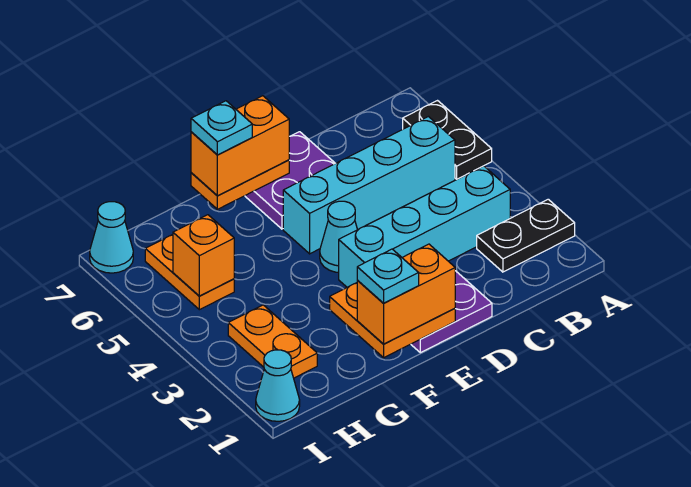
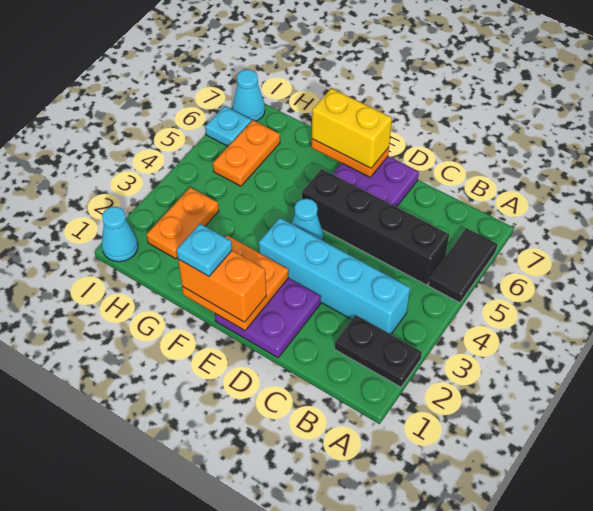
black 1x2 plate [403,101,492,179] -> black 1x2 tile [429,228,497,303]
cyan 1x4 brick [283,117,455,254] -> black 1x4 brick [302,169,449,285]
orange 1x2 brick [191,96,289,196] -> yellow 1x2 brick [312,88,392,168]
cyan 1x1 plate [191,101,252,155] -> cyan 1x1 plate moved to [205,106,252,146]
orange 1x1 brick [173,215,234,296] -> none

